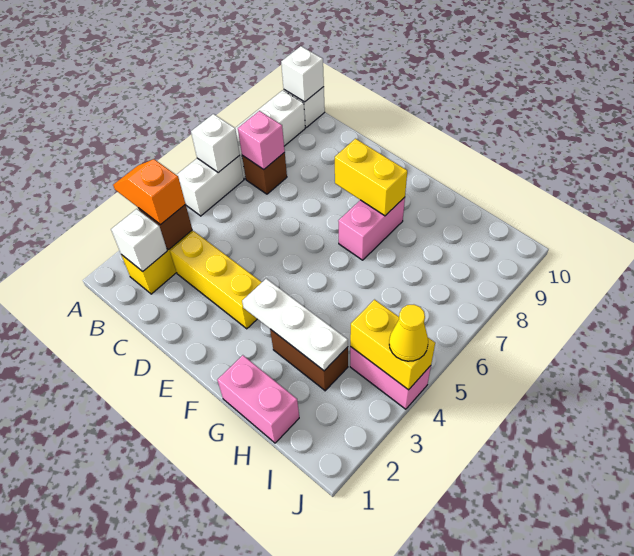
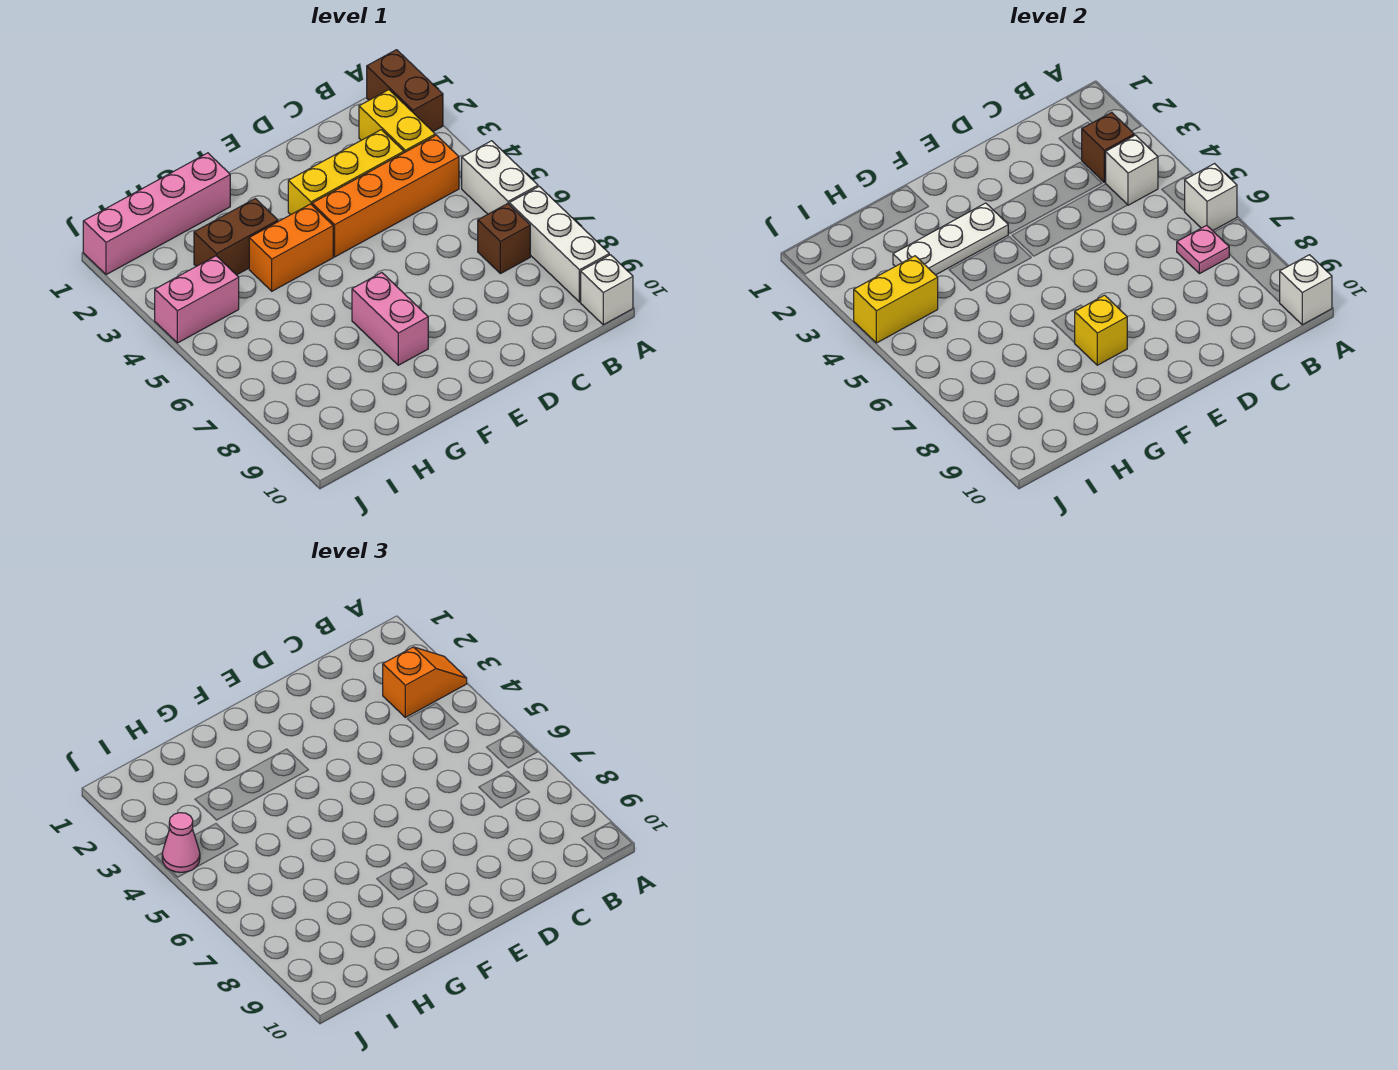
none -> brown 1x2 brick [367,50,443,131]
white 1x1 brick [111,209,167,271] -> white 1x1 brick moved to [1106,135,1158,205]
none -> orange 1x4 brick [312,135,459,257]
pink 1x1 brick [238,111,285,169] -> pink 1x1 plate [1177,225,1229,274]
yellow 1x2 brick [335,139,407,216] -> yellow 1x1 brick [1075,295,1127,365]
none -> orange 1x2 brick [249,204,333,291]
pink 1x2 brick [217,355,299,443] -> pink 1x4 brick [83,153,230,275]
yellow 1x1 cone [389,305,428,361] -> pink 1x1 cone [162,813,200,872]

